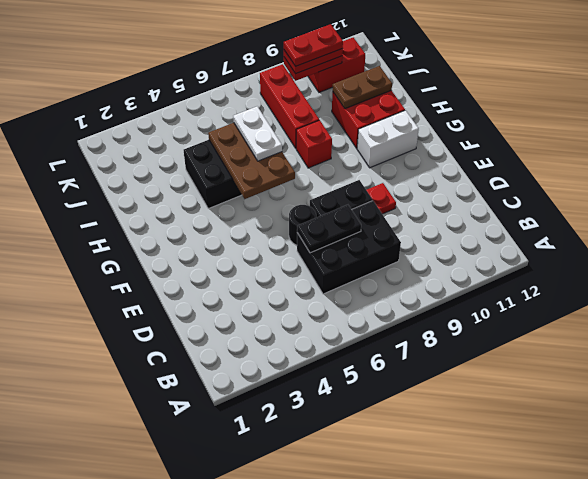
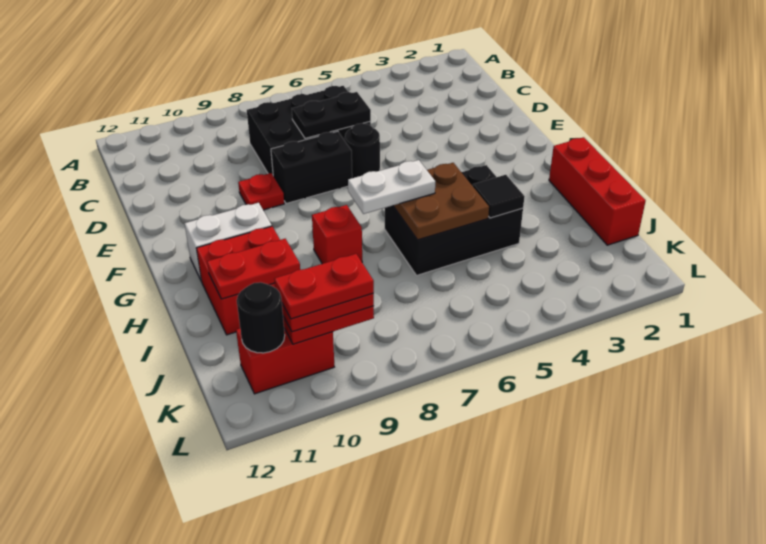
brown 2x3 plate [208,123,295,199] -> brown 2x2 plate [393,163,489,240]
white 1x2 plate [233,106,282,161] -> white 1x2 plate turned to [348,160,435,214]
none -> black 1x1 tile [473,175,525,218]
red 1x3 brick [260,64,319,148] -> red 1x3 brick moved to [549,137,646,245]
brown 1x2 plate [333,66,392,109] -> red 1x2 plate [207,239,300,299]
none -> black 1x1 round brick [237,282,285,353]

